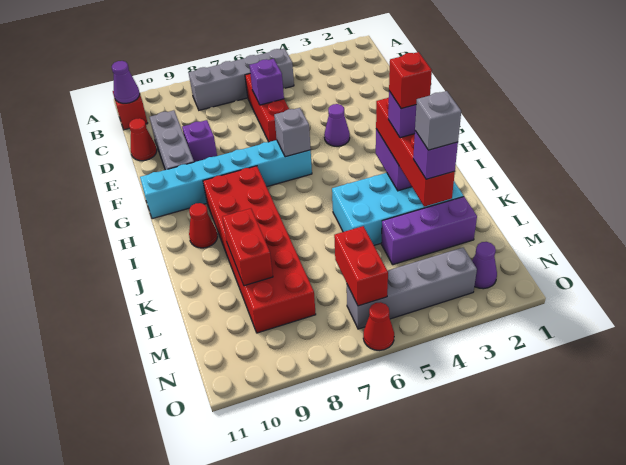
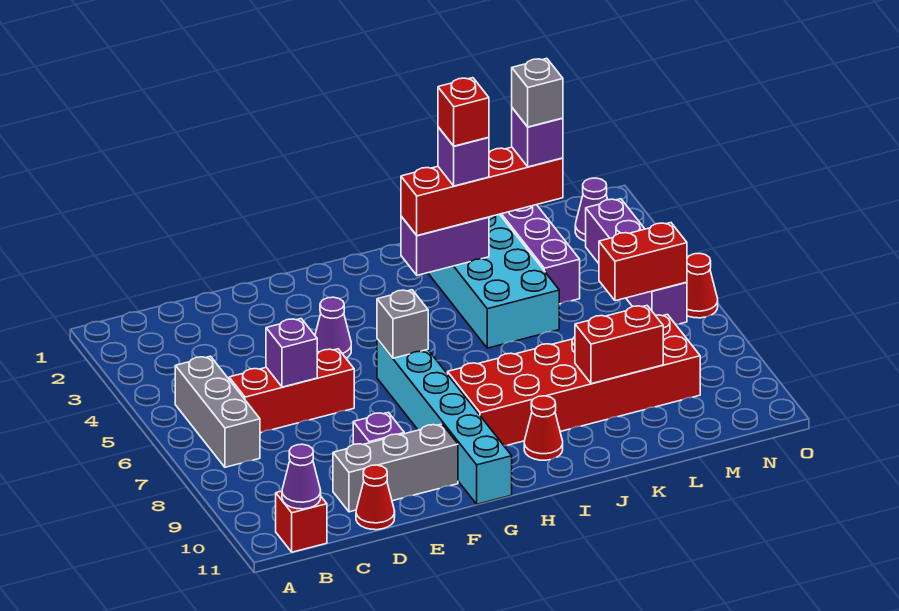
grey 1x4 brick [189,49,294,110] -> grey 1x3 brick [175,356,260,467]
grey 1x4 brick [347,248,477,329] -> purple 1x4 brick [586,199,687,324]

